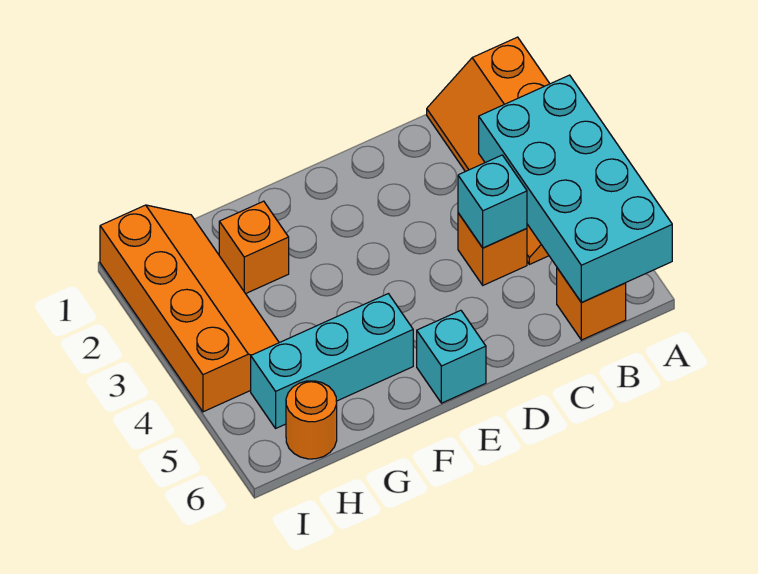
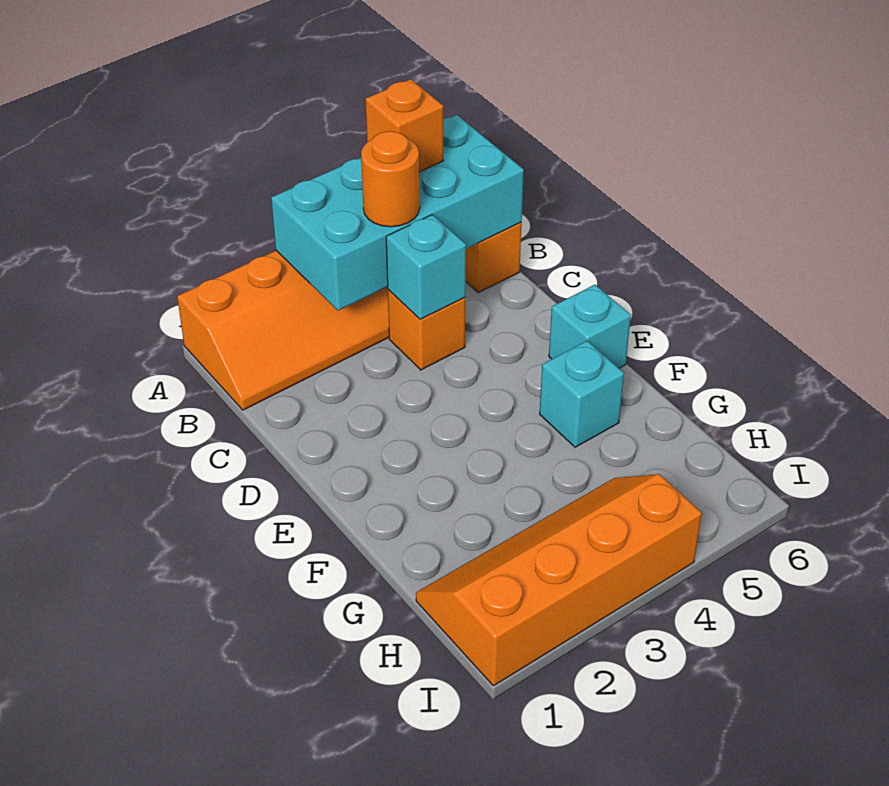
cyan 1x3 brick [251,294,413,428] -> cyan 1x1 brick [540,341,624,447]
orange 1x1 brick [219,201,289,294] -> orange 1x1 brick moved to [366,79,443,172]
orange 1x1 round brick [286,381,337,459] -> orange 1x1 round brick moved to [361,131,420,227]

